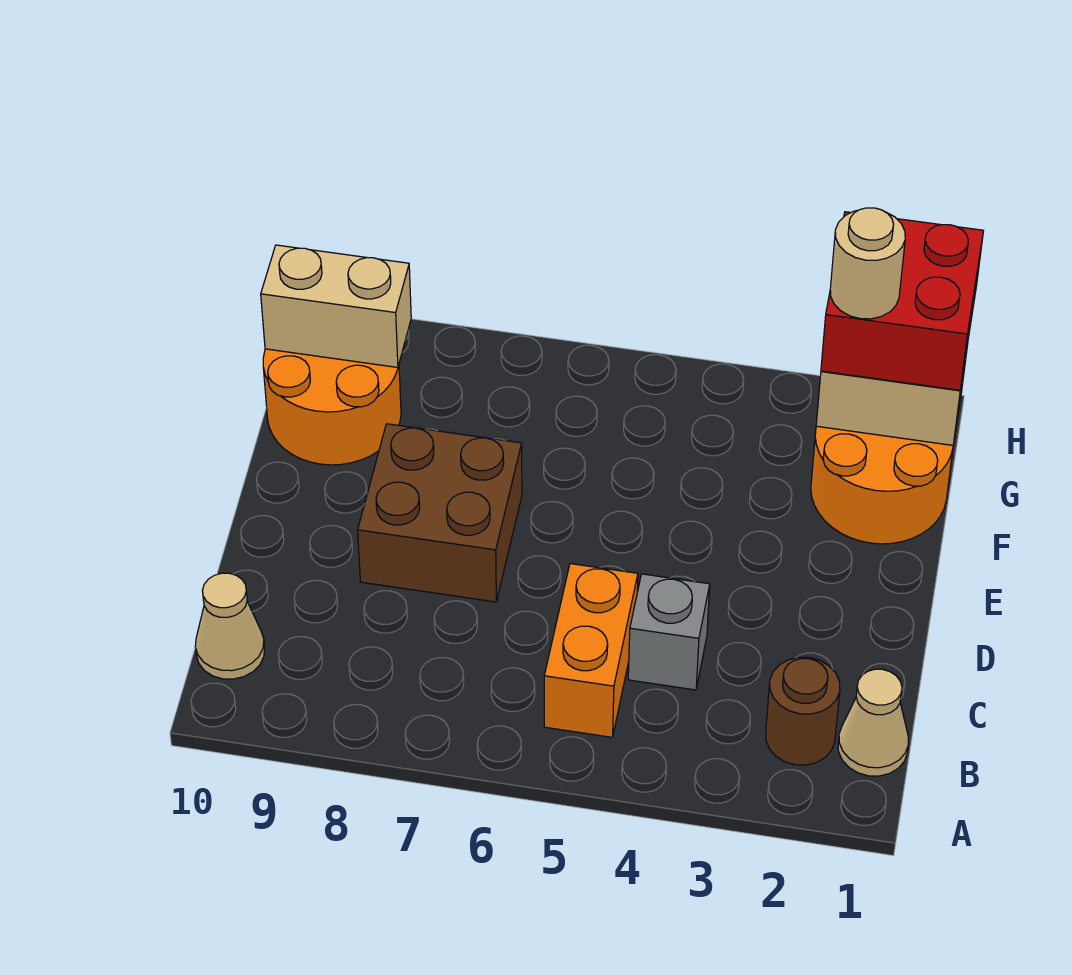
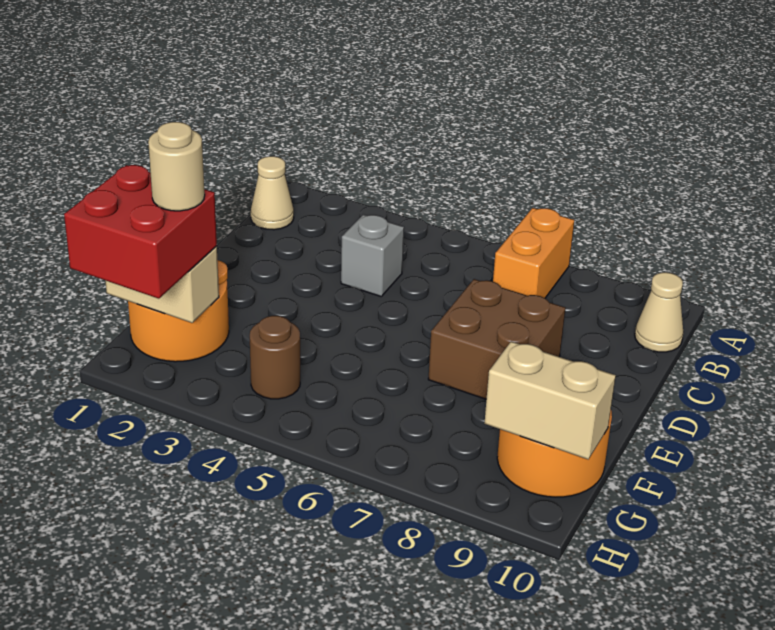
brown 1x1 round brick [766,657,840,765] -> brown 1x1 round brick moved to [250,316,300,399]
orange 1x2 brick [544,564,638,737] -> orange 1x2 brick moved to [493,208,574,298]

